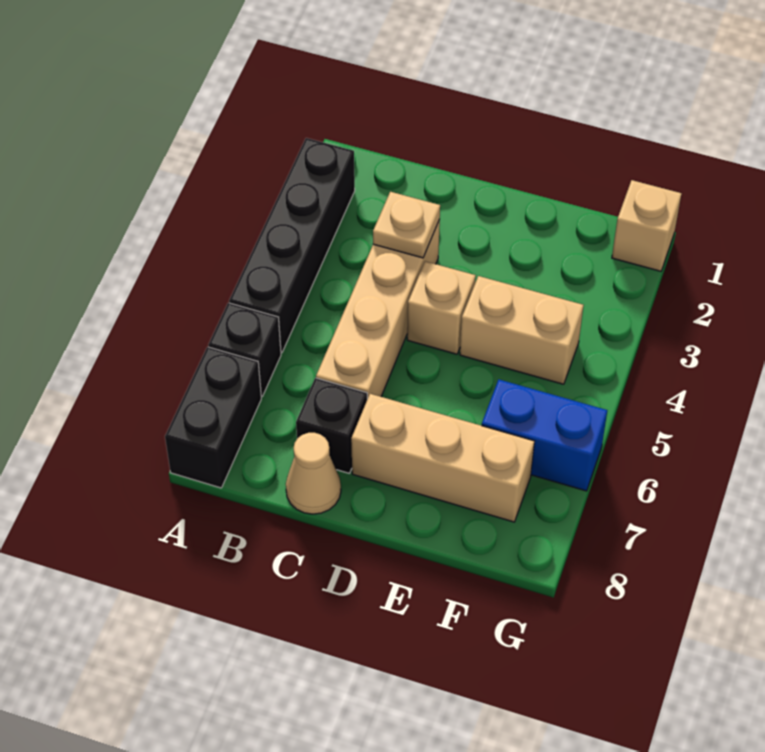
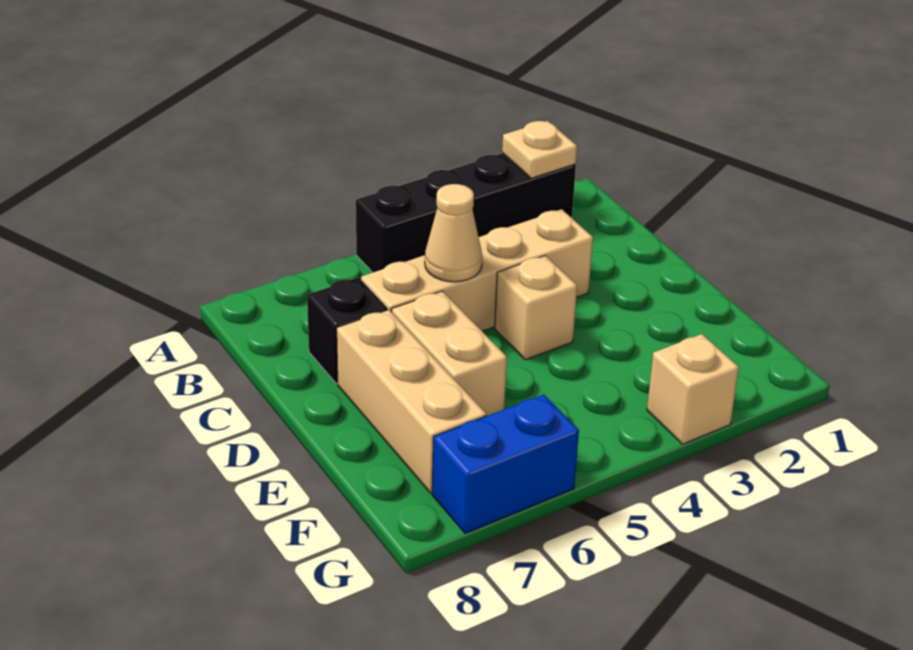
black 1x1 brick [208,303,281,397] -> none
black 1x2 brick [165,347,261,488] -> none
tan 1x1 plate [373,192,440,258] -> tan 1x1 plate moved to [502,121,577,178]
tan 1x1 cone [286,433,341,514] -> tan 1x1 cone moved to [425,184,482,282]
tan 1x2 brick [460,276,583,384] -> tan 1x2 brick moved to [392,291,507,416]
blue 1x2 brick [482,380,607,491] -> blue 1x2 brick turned to [432,394,579,533]
tan 1x1 brick [612,180,682,271] -> tan 1x1 brick moved to [647,334,739,444]

